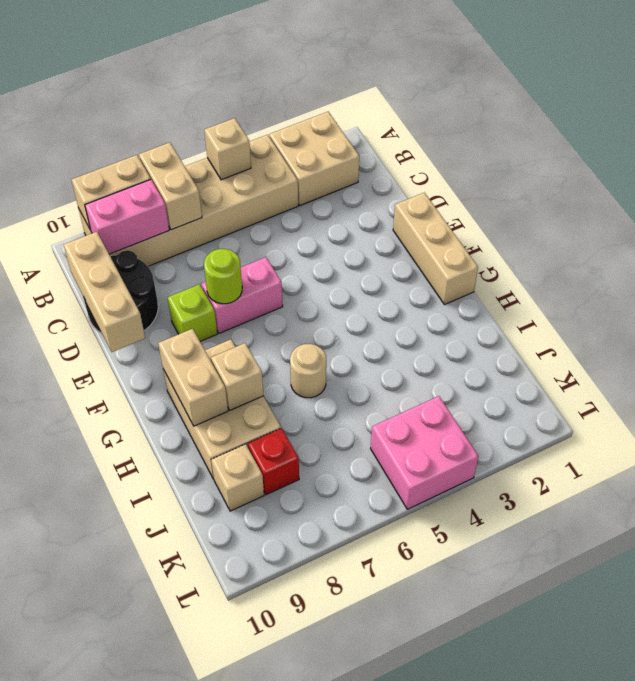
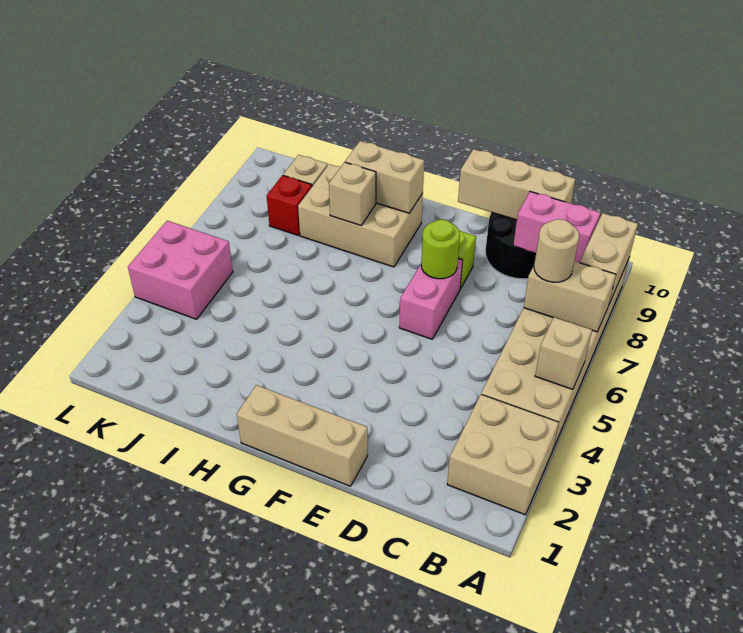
pink 1x2 brick [85,180,169,254] -> pink 1x2 brick turned to [513,192,600,263]
tan 1x1 round brick [290,344,326,398] -> tan 1x1 round brick moved to [534,219,579,282]

